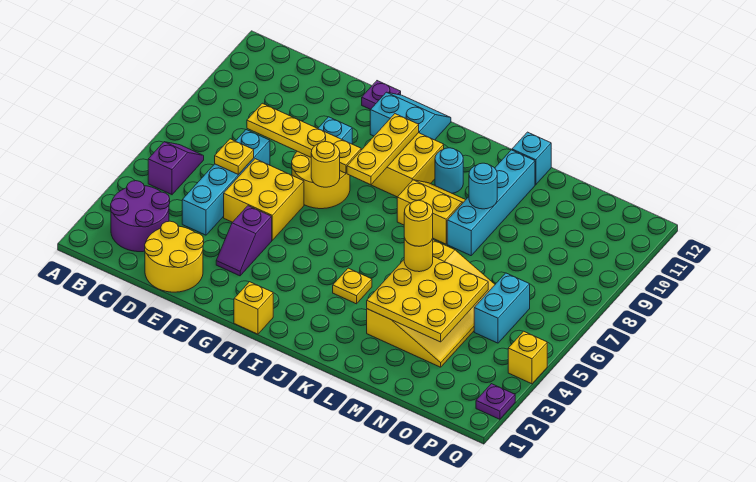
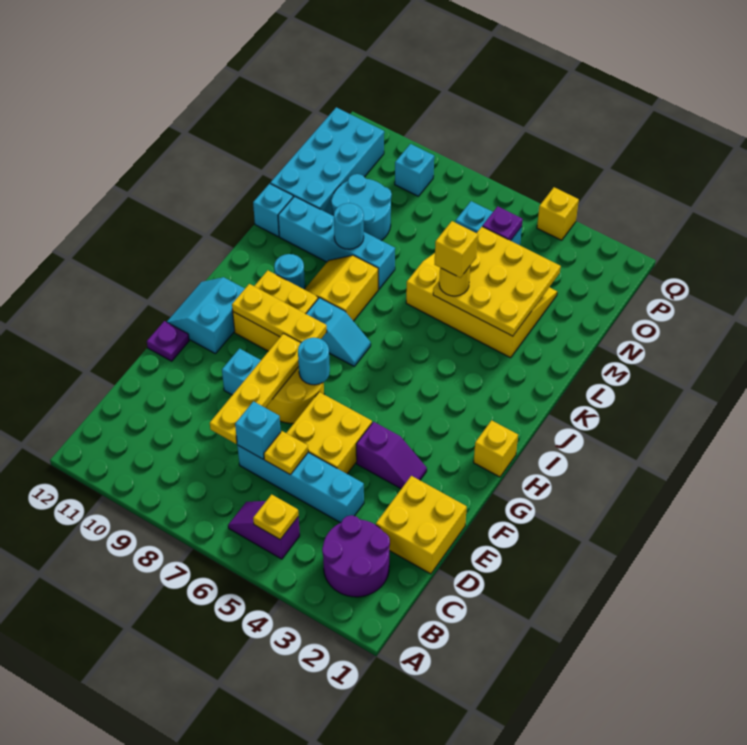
yellow 2x2 round brick [145,221,204,292] -> yellow 2x2 brick [376,476,467,574]
none -> cyan 1x1 brick [235,401,281,459]
yellow 1x1 round brick [311,142,340,187] -> cyan 1x1 round brick [298,338,330,385]
none -> cyan 1x2 slope [306,298,371,366]
yellow 1x1 plate [333,268,372,304] -> yellow 1x1 plate moved to [253,494,298,539]
yellow 1x1 round brick [404,201,433,246] -> yellow 1x1 brick [435,221,478,278]
none -> cyan 2x2 round brick [331,174,392,241]
none -> cyan 2x4 brick [270,107,384,215]
none -> cyan 1x1 brick [395,144,434,196]
purple 1x1 plate [476,384,515,419] -> purple 1x1 plate moved to [482,206,523,241]

